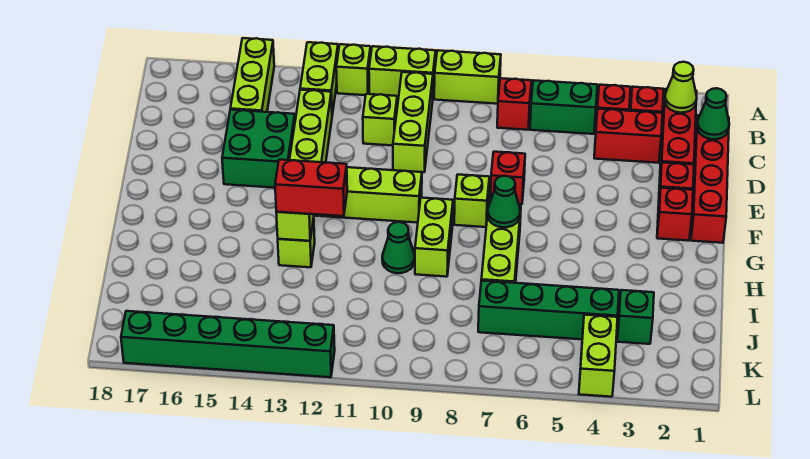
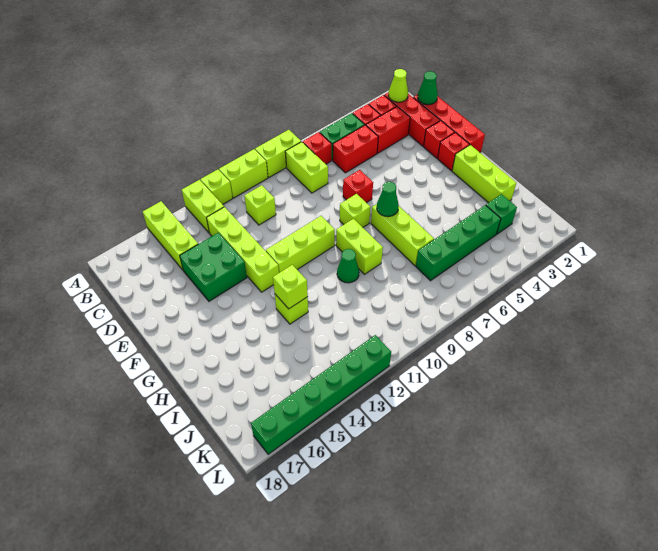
lime 1x3 brick [393,72,433,172] -> lime 1x3 brick moved to [452,145,516,203]
red 1x2 brick [275,160,347,216] -> red 1x2 brick moved to [333,125,378,173]
lime 1x2 brick [579,315,618,397] -> lime 1x2 brick moved to [285,142,328,193]

